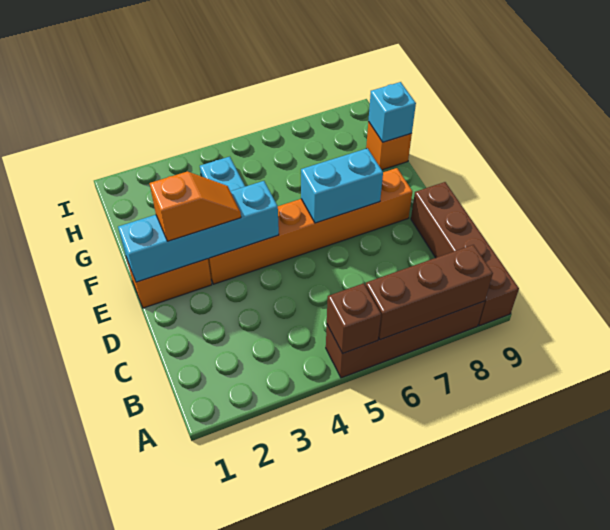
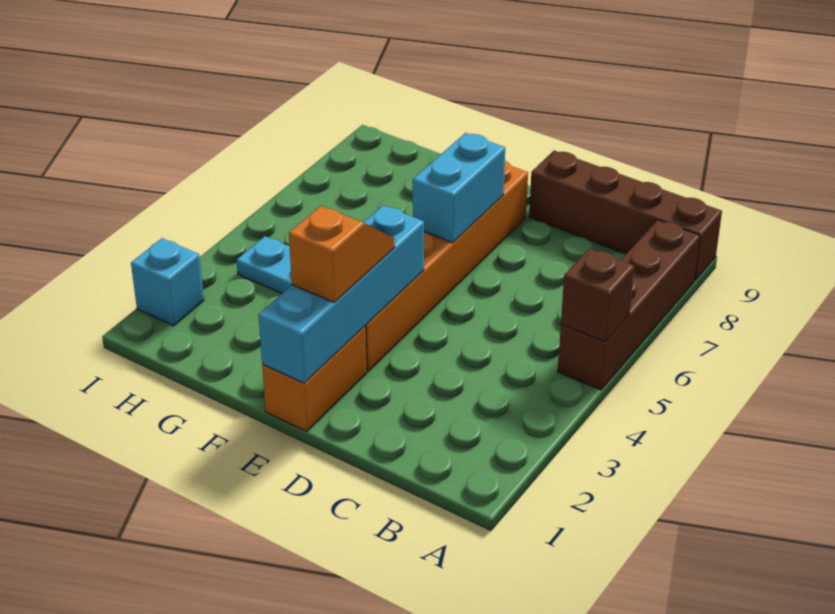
brown 1x3 brick [365,245,493,340] -> none
orange 1x1 brick [366,122,412,170] -> none
cyan 1x1 brick [368,82,416,142] -> cyan 1x1 brick moved to [131,238,204,326]

